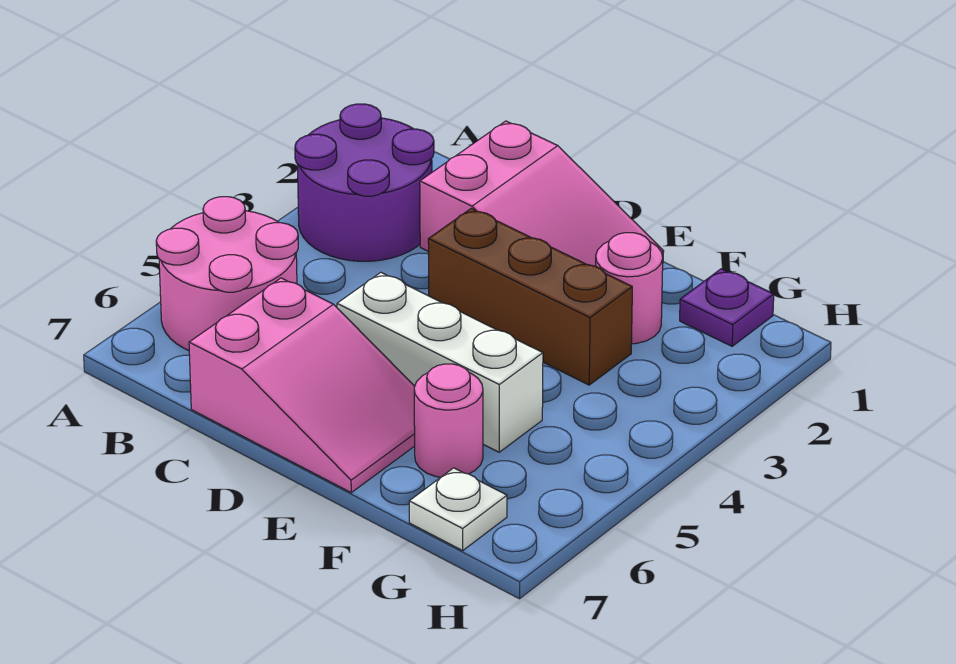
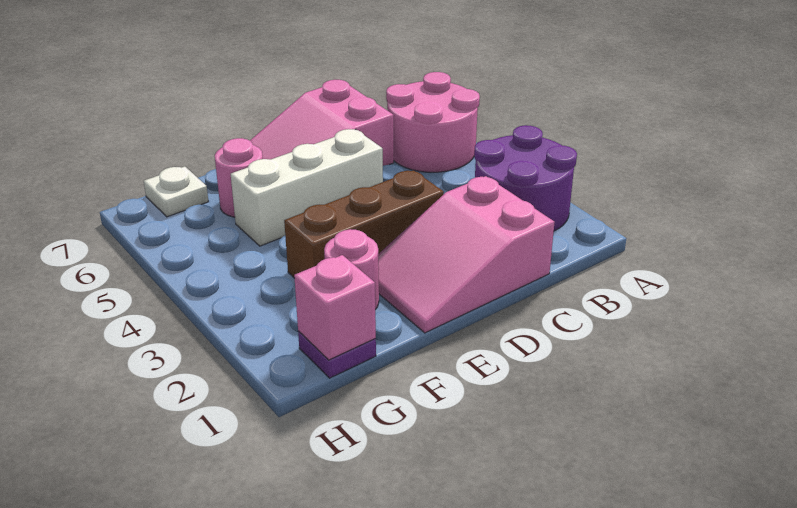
none -> pink 1x1 brick [294,255,376,360]

